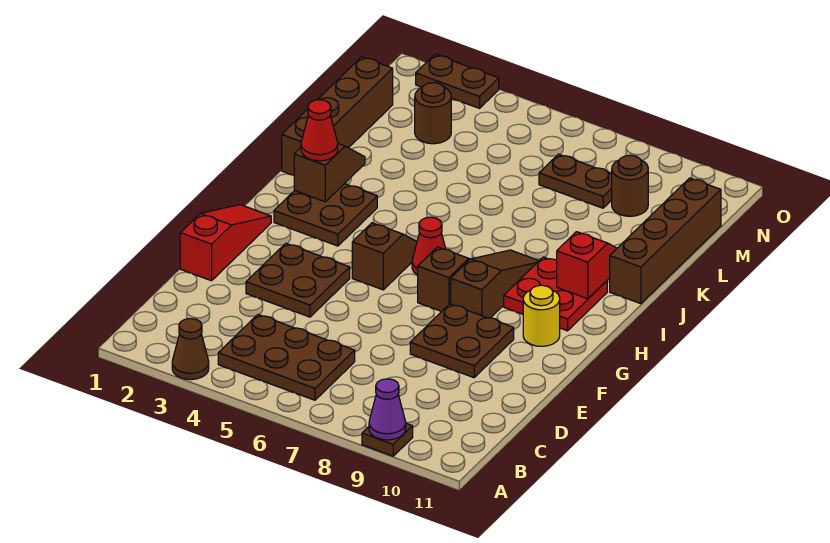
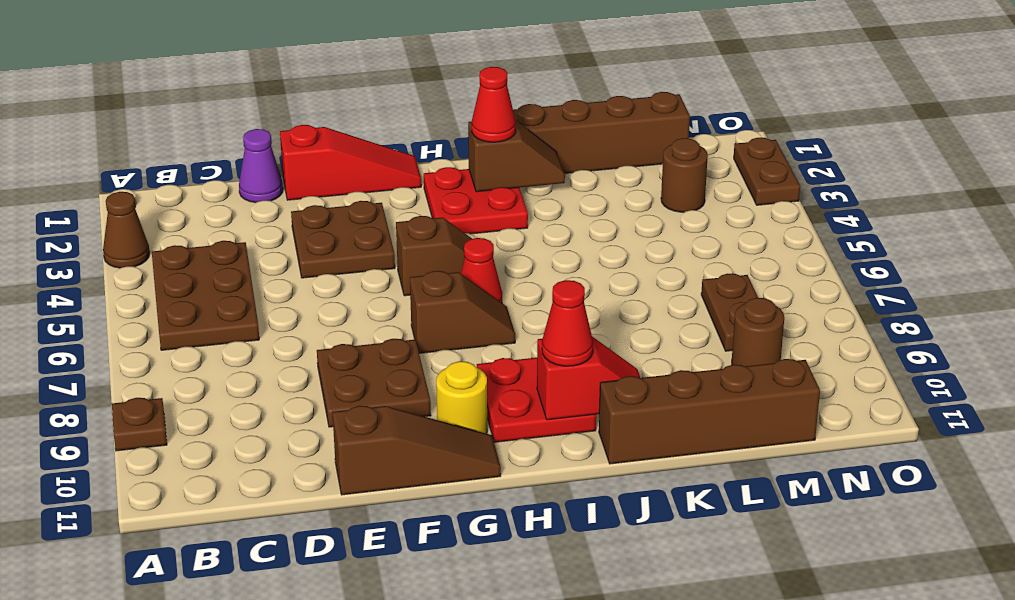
purple 1x1 cone [369,379,406,440] -> purple 1x1 cone moved to [239,129,283,202]
brown 1x3 slope [451,250,539,318] -> brown 1x3 slope moved to [332,406,501,495]
brown 2x2 plate [274,184,377,246] -> red 2x2 plate [424,167,528,234]
none -> red 1x1 cone [542,280,593,366]

